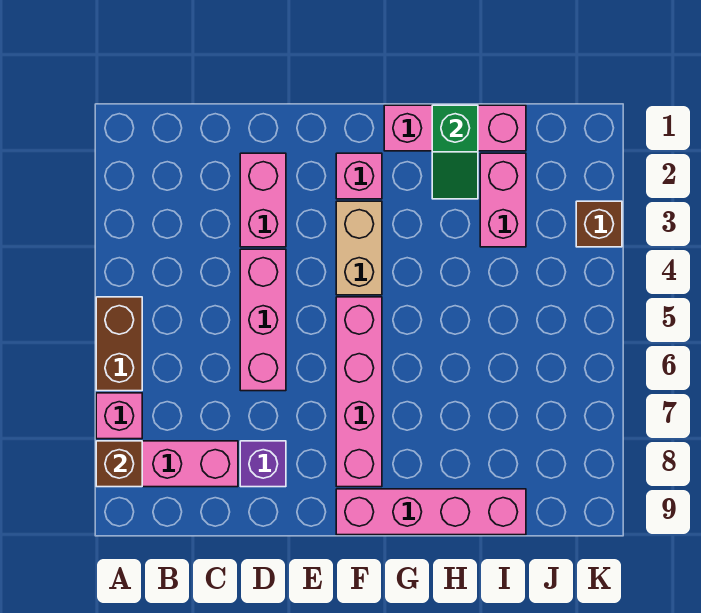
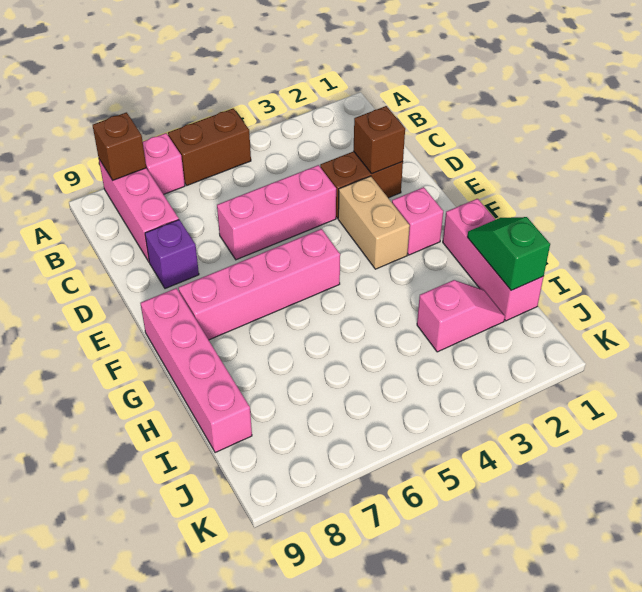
pink 1x2 brick [240,153,286,247] -> brown 1x2 brick [320,151,403,218]
tan 1x2 brick [336,201,382,295] -> tan 1x2 brick turned to [338,176,410,269]
green 1x2 slope [432,105,478,199] -> green 1x2 slope turned to [467,217,550,290]
pink 1x2 brick [480,153,526,247] -> pink 1x2 slope [417,280,505,352]
brown 1x1 brick [576,201,622,247] -> brown 1x1 brick moved to [353,106,405,174]

